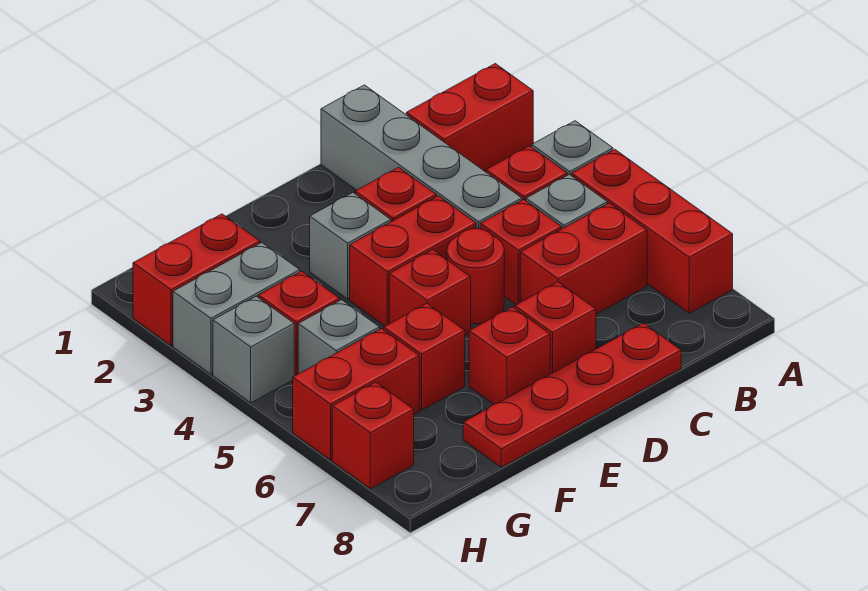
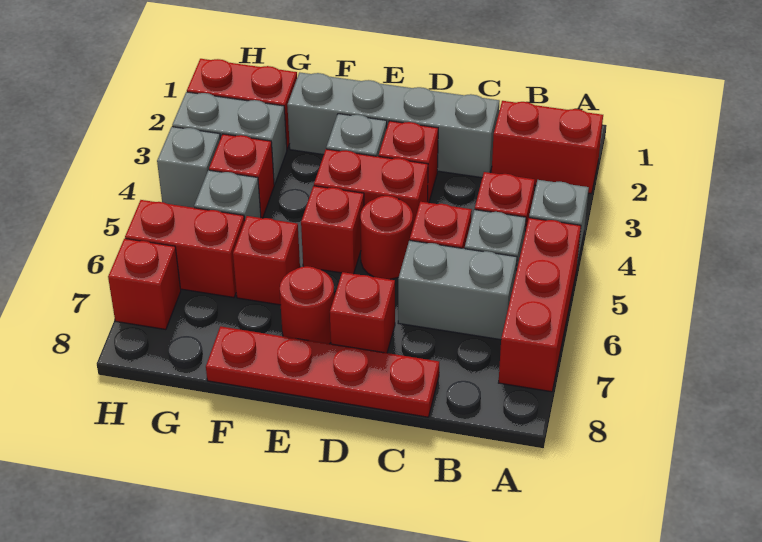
red 1x2 brick [520,203,647,314] -> grey 1x2 brick [398,240,517,340]
grey 1x4 brick [321,85,522,229] -> grey 1x4 brick turned to [287,72,499,178]
red 1x1 brick [469,307,550,404] -> red 1x1 round brick [280,266,334,344]

